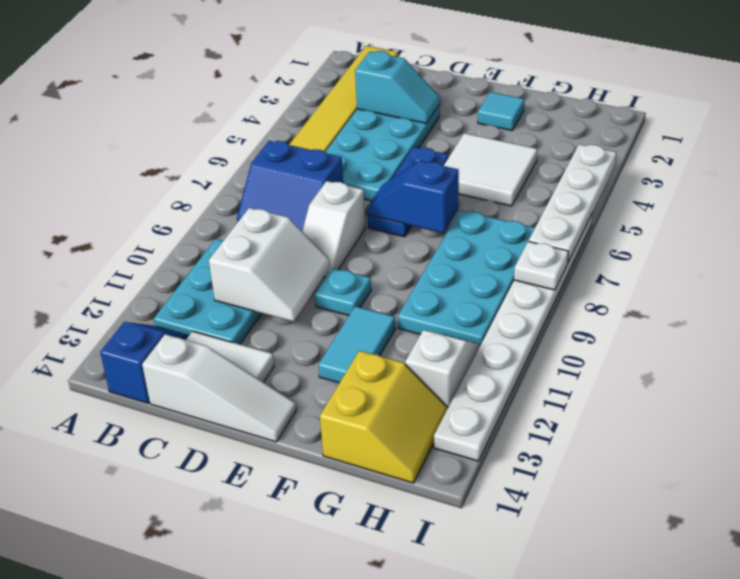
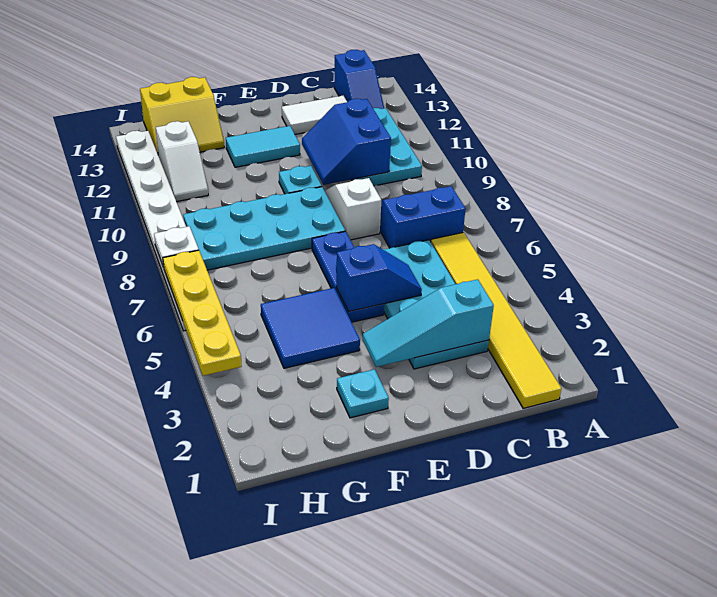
cyan 1x2 slope [355,51,440,123] -> cyan 1x3 slope [363,279,494,367]
white 2x2 slope [209,208,330,322] -> blue 2x2 slope [302,99,391,185]
white 1x3 slope [142,334,296,442] -> none
blue 1x2 slope [367,161,459,233] -> blue 1x2 slope moved to [336,244,422,311]
cyan 1x1 tile [478,92,524,131] -> cyan 1x1 plate [337,369,389,418]
white 2x2 tile [444,133,537,206] -> blue 2x2 tile [261,288,360,368]
cyan 1x2 tile [318,306,395,383] -> cyan 1x2 tile turned to [226,126,300,167]
cyan 2x4 plate [398,210,535,345] -> cyan 2x4 plate turned to [183,187,345,270]
yellow 2x2 slope [320,351,448,483] -> yellow 2x2 slope turned to [140,77,224,154]
white 1x4 plate [529,144,616,262] -> yellow 1x4 plate [163,250,242,376]

